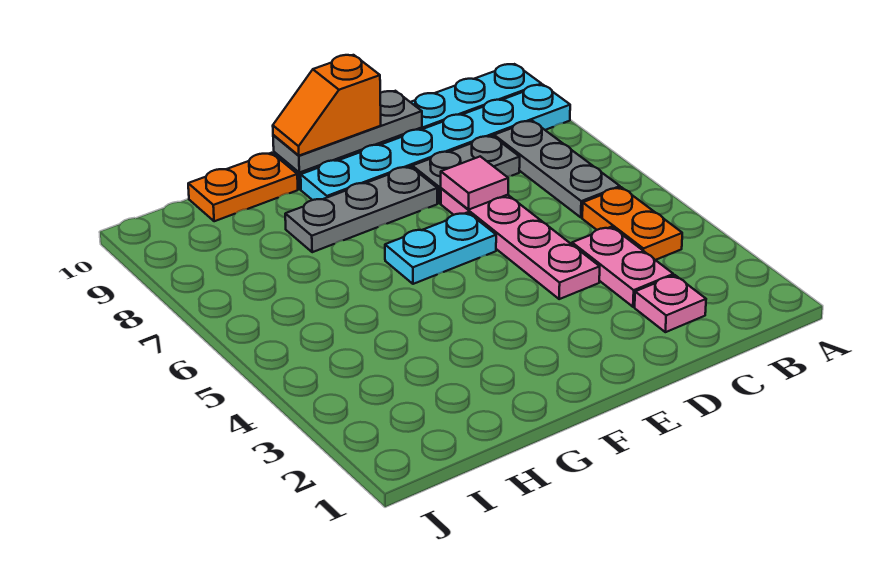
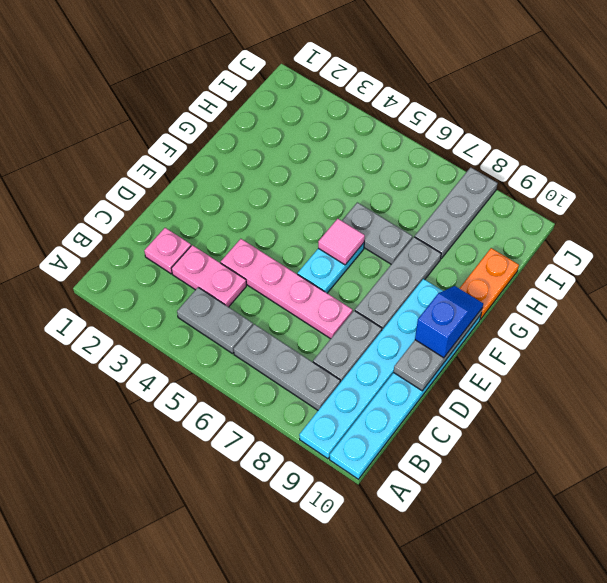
orange 1x2 plate [582,187,682,260] -> grey 1x2 plate [177,288,253,354]
pink 1x1 tile [441,156,508,209] -> pink 1x1 tile moved to [318,219,365,265]
orange 1x2 slope [273,55,381,156] -> blue 1x2 slope [415,286,483,358]
none -> grey 1x2 plate [342,202,412,264]
none -> grey 1x3 plate [415,167,497,259]

